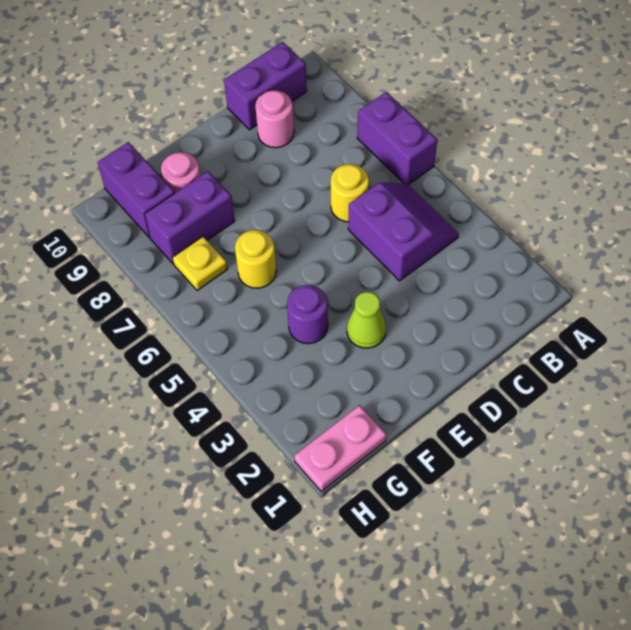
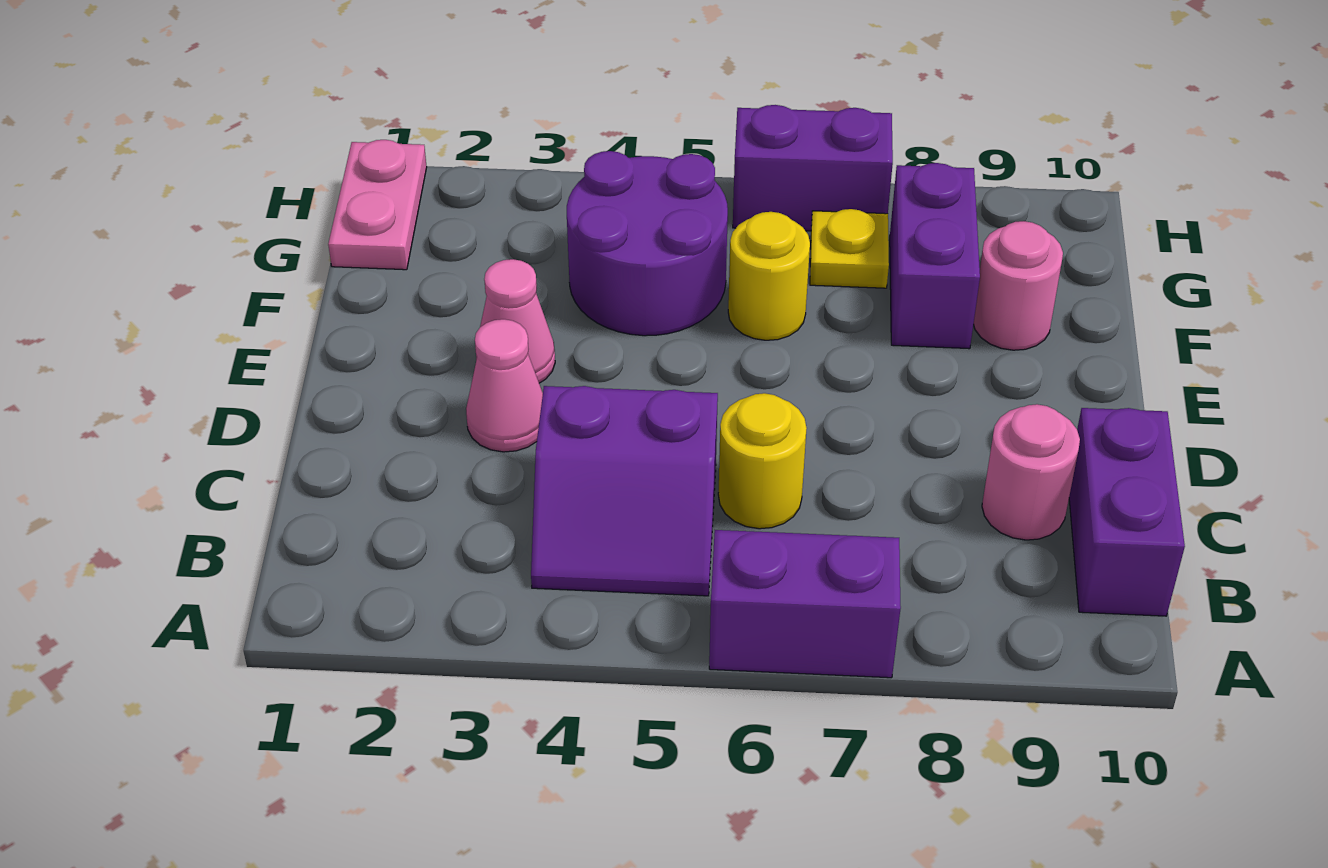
none -> pink 1x1 cone [466,319,543,452]
lime 1x1 cone [347,292,386,348] -> pink 1x1 cone [476,259,555,383]
purple 1x1 round brick [287,285,328,344] -> purple 2x2 round brick [567,151,728,336]
purple 1x2 brick [98,142,175,238] -> purple 1x2 brick moved to [733,105,893,231]

